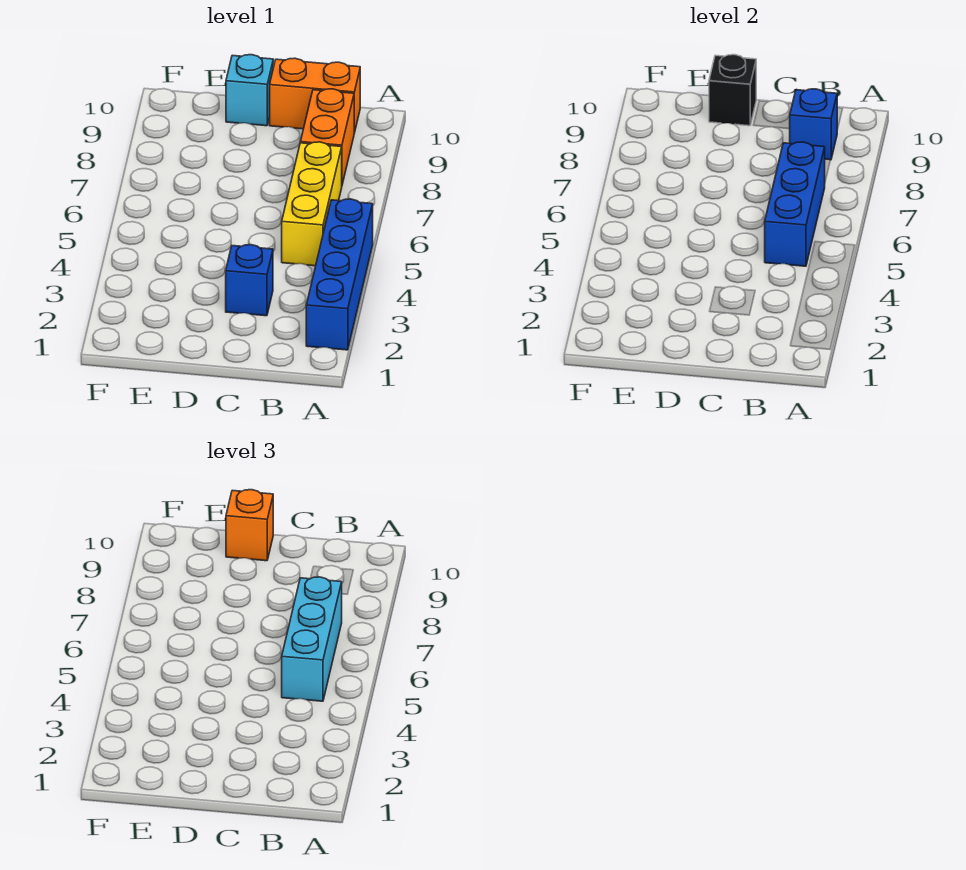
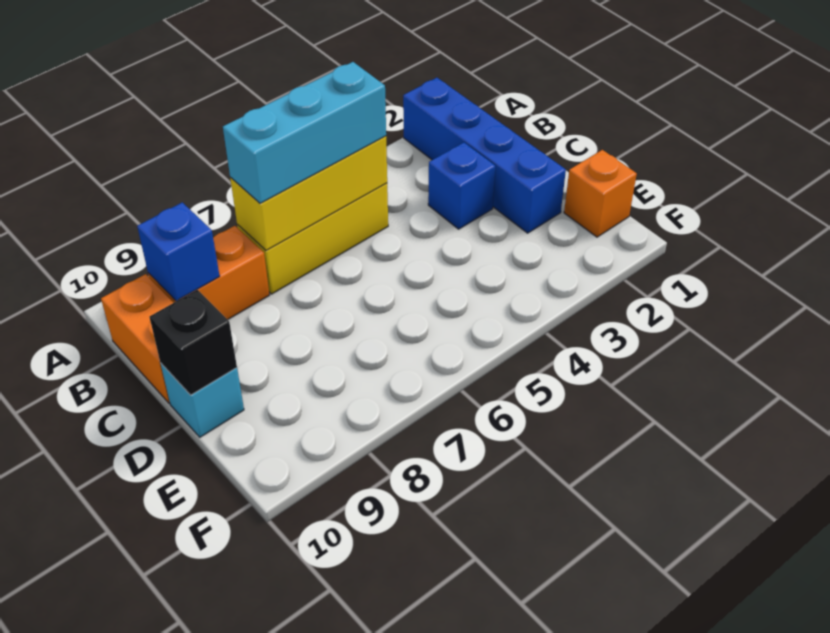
blue 1x4 brick [306,199,373,350] -> blue 1x4 brick turned to [403,78,566,233]
blue 1x3 brick [765,142,825,266] -> yellow 1x3 brick [230,136,387,250]
orange 1x1 brick [226,490,273,561] -> orange 1x1 brick moved to [564,150,637,237]

